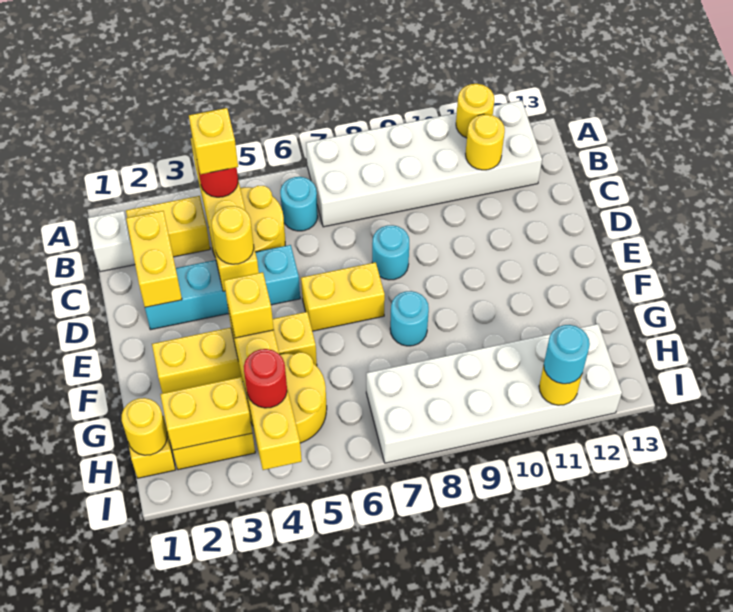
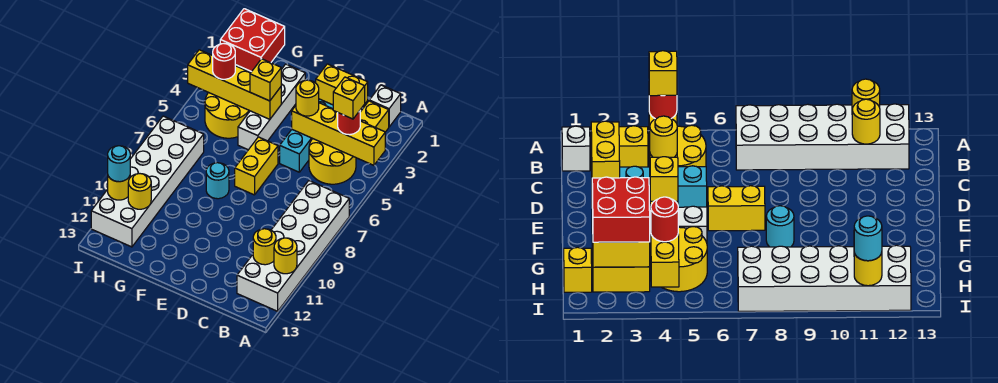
cyan 1x1 round brick [280,177,318,231] -> none
cyan 1x1 round brick [372,225,409,280] -> none
yellow 1x4 brick [152,312,317,393] -> white 1x4 brick [238,64,305,150]
none -> red 2x2 brick [220,9,285,72]
yellow 1x1 round brick [122,398,167,455] -> yellow 1x1 round brick moved to [128,174,151,209]

